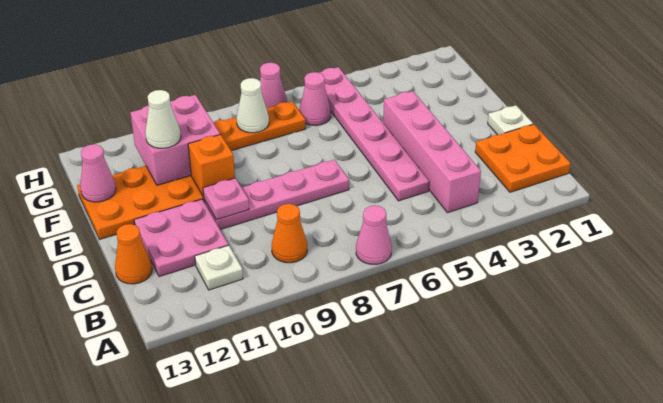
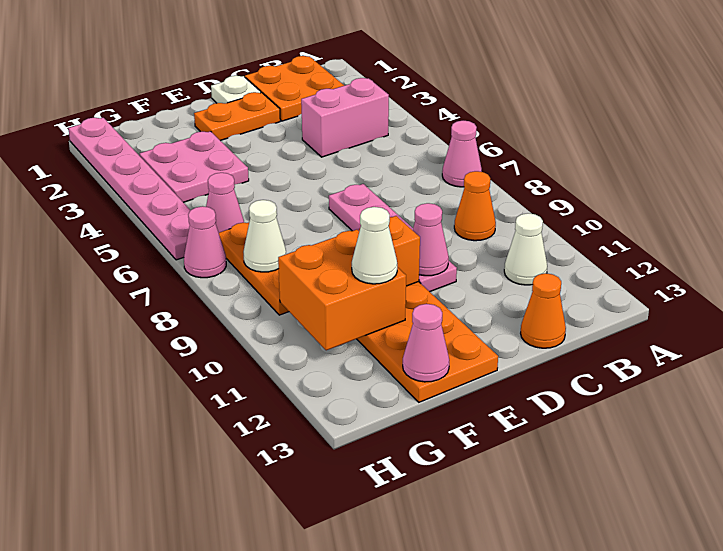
pink 1x4 brick [383,91,481,213] -> pink 1x2 brick [301,78,389,157]
white 1x1 plate [195,245,243,290] -> white 1x1 cone [504,213,547,285]
pink 1x6 plate [319,67,429,201] -> pink 1x6 plate turned to [68,118,190,260]
pink 2x2 plate [134,199,228,277] -> pink 2x2 plate moved to [140,131,249,202]
none -> orange 1x2 plate [194,92,280,141]
pink 1x1 plate [203,178,249,220] -> pink 1x1 cone [413,203,449,276]
pink 2x2 brick [130,95,220,185] -> orange 2x2 brick [278,230,406,350]

